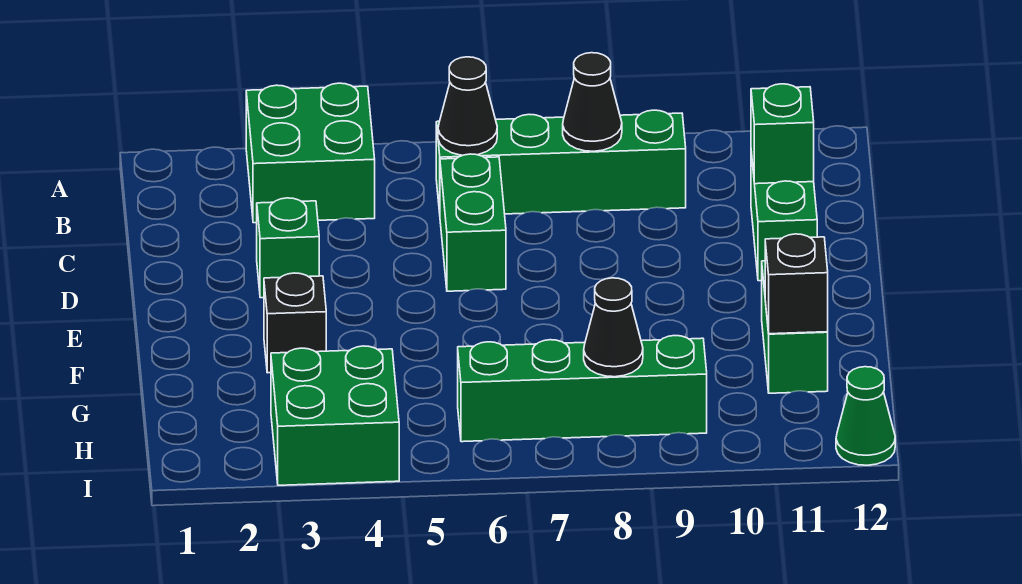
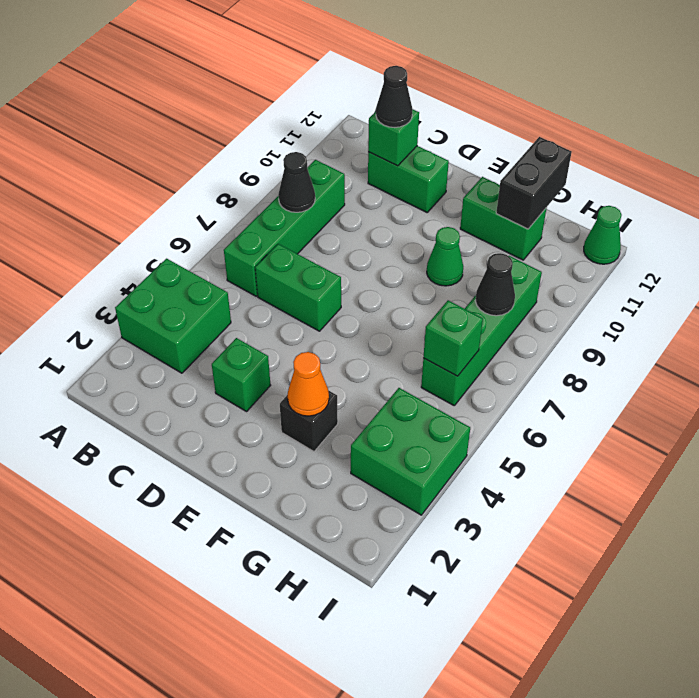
black 1x1 cone [438,57,497,155] -> black 1x1 cone moved to [376,66,413,127]
none -> orange 1x1 cone [287,352,329,416]
none -> green 1x1 cone [427,227,463,286]
black 1x1 brick [765,234,828,334] -> black 1x2 brick [496,137,572,229]
none -> green 1x1 brick [423,300,483,376]

